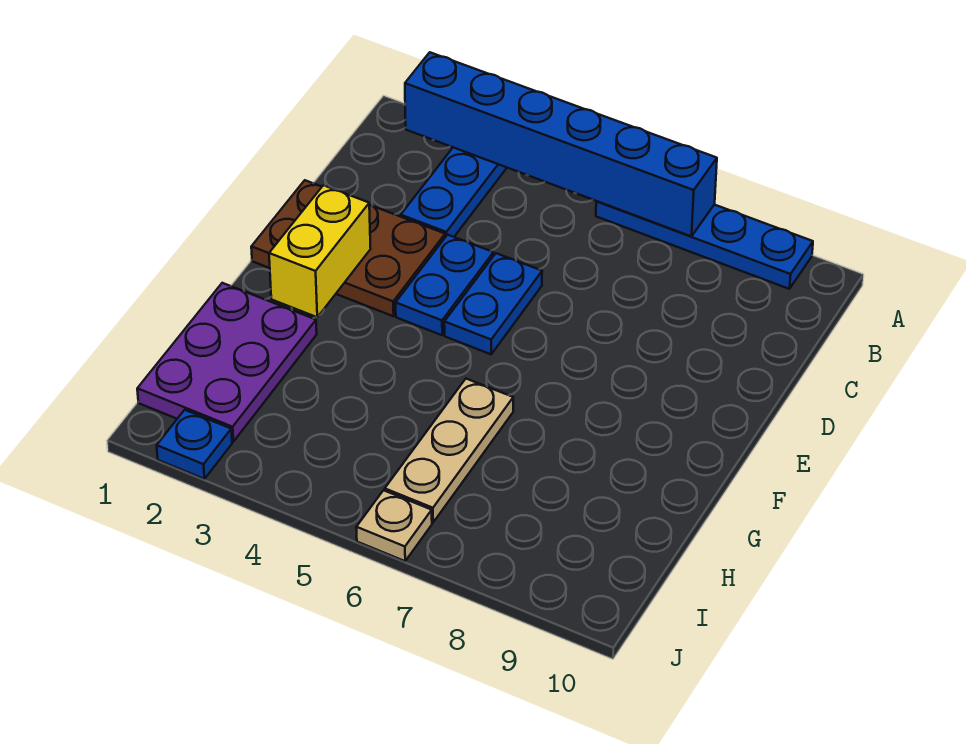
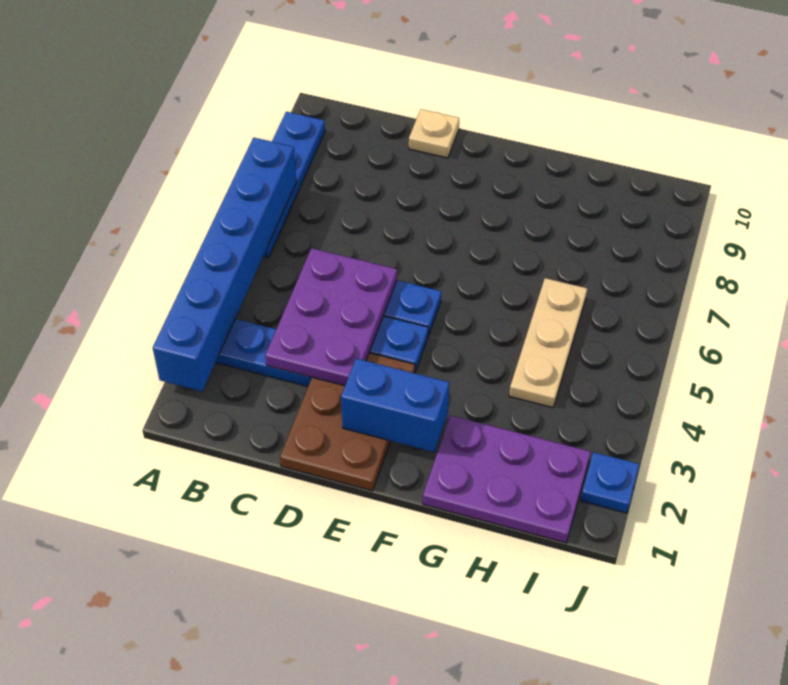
none -> purple 2x3 plate [265,248,397,386]
yellow 1x2 brick [269,185,371,317] -> blue 1x2 brick [341,359,449,452]
tan 1x3 plate [385,379,513,522] -> tan 1x3 plate turned to [509,278,587,408]
tan 1x1 plate [356,490,432,561] -> tan 1x1 plate moved to [409,109,459,158]

